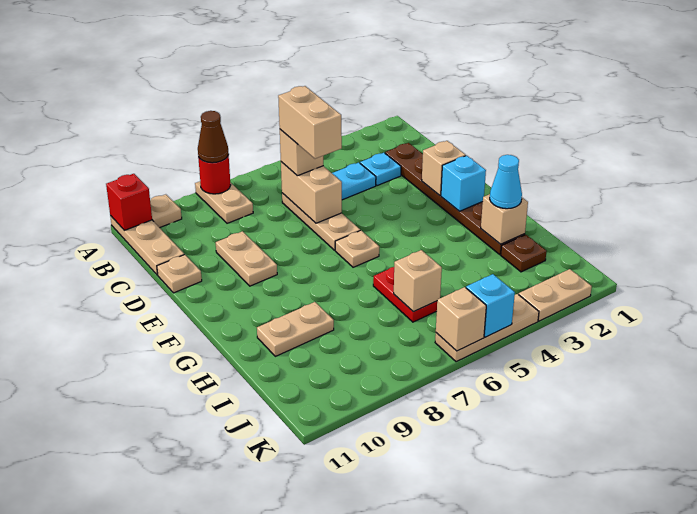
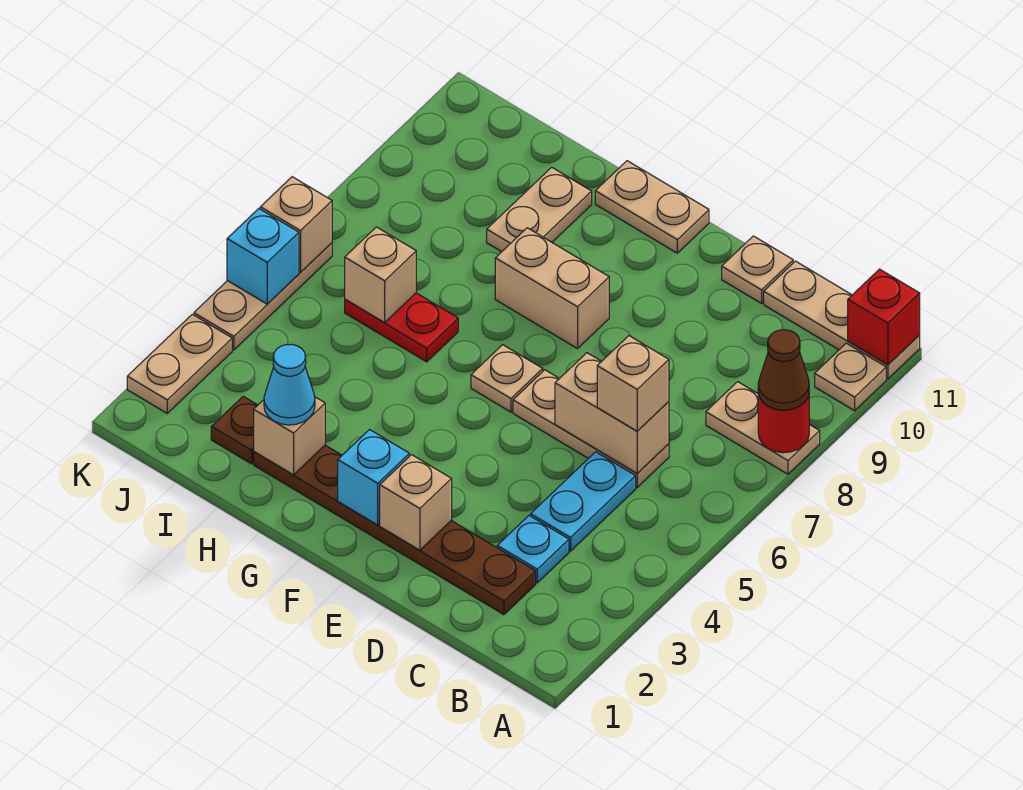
tan 1x2 brick [278,86,342,159] -> tan 1x2 brick moved to [495,228,609,349]
tan 1x2 plate [216,231,277,286] -> tan 1x2 plate moved to [595,161,709,253]

